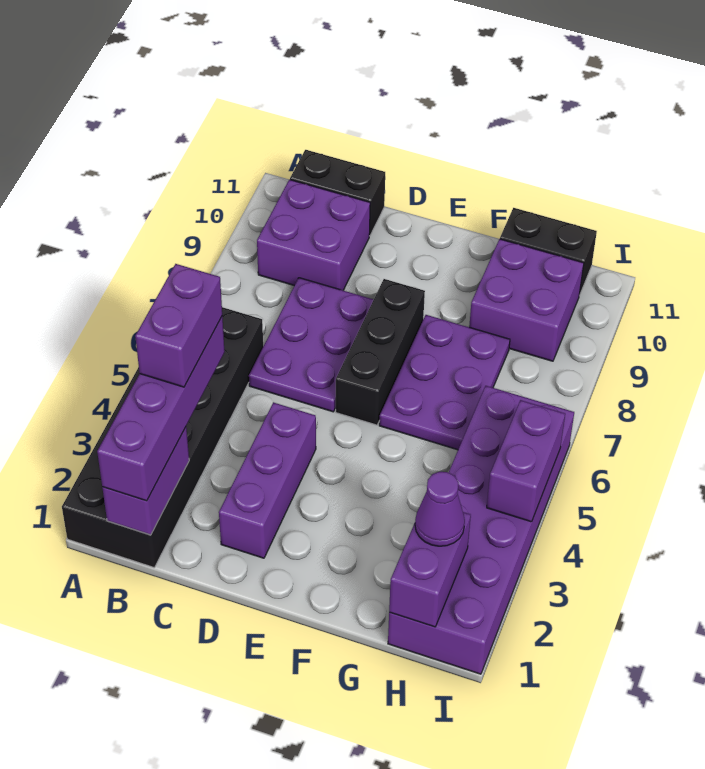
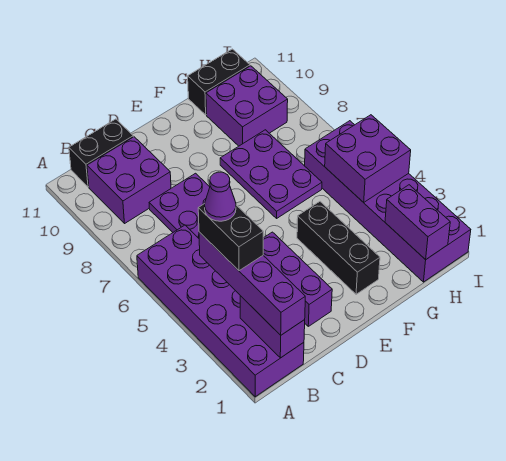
black 2x6 brick [62,307,263,567] -> purple 2x6 brick [137,225,304,397]
purple 1x2 brick [135,264,222,387] -> black 1x2 brick [198,204,263,271]
black 1x3 brick [336,279,425,425] -> black 1x3 brick moved to [297,202,380,294]
purple 1x1 cone [415,472,465,546] -> purple 1x1 cone moved to [205,172,236,221]
purple 1x2 brick [487,400,565,522] -> purple 2x2 brick [325,115,411,202]

